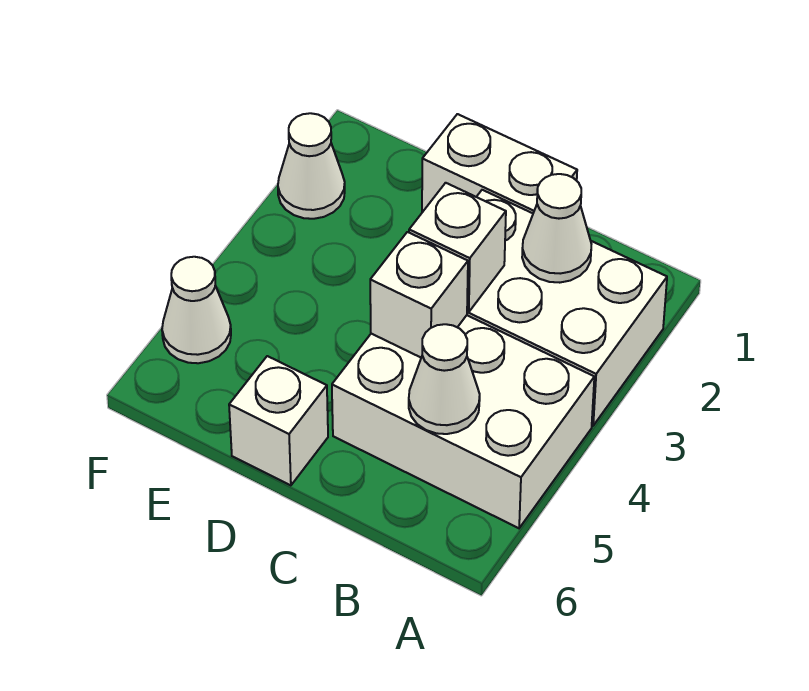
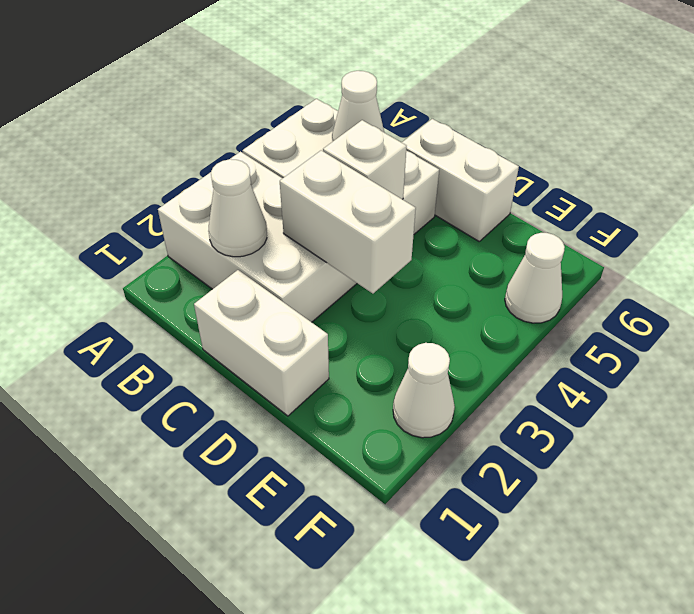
white 1x1 brick [409,183,506,312] -> white 1x2 brick [280,150,416,294]
white 1x1 brick [229,356,328,485] -> white 1x2 brick [402,119,519,241]

